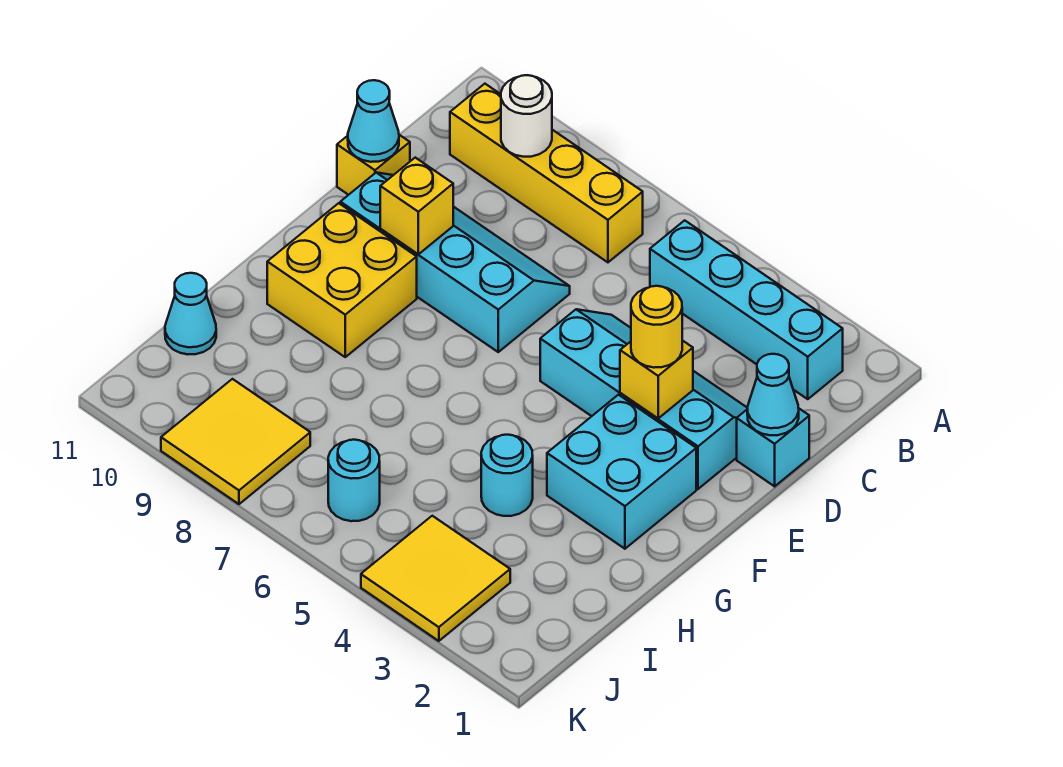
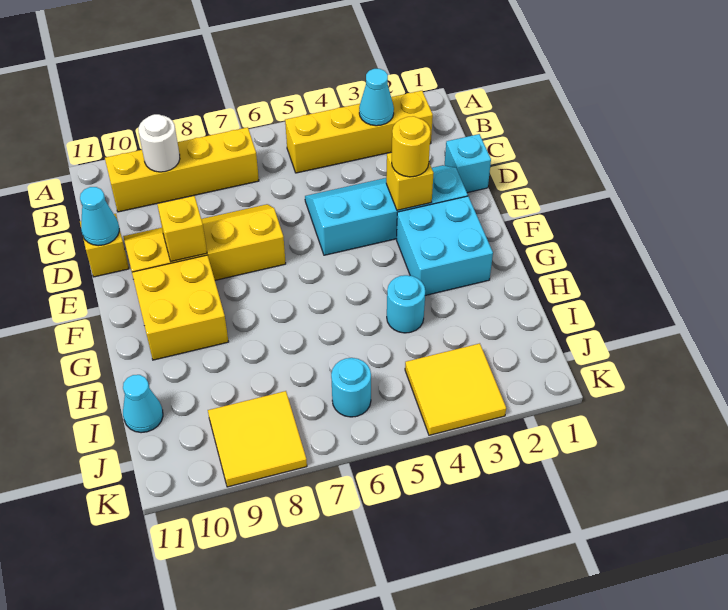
cyan 1x4 brick [650,220,843,399] -> yellow 1x4 brick [285,91,433,173]
cyan 1x1 cone [747,354,799,435] -> cyan 1x1 cone moved to [359,69,394,126]
cyan 2x4 slope [340,173,570,352] -> yellow 2x4 slope [123,204,286,280]

